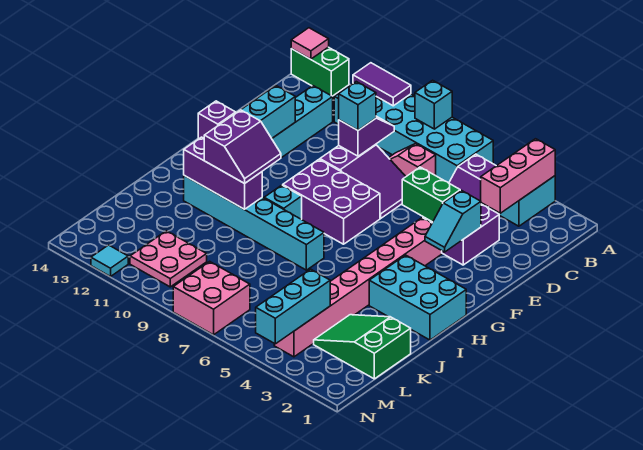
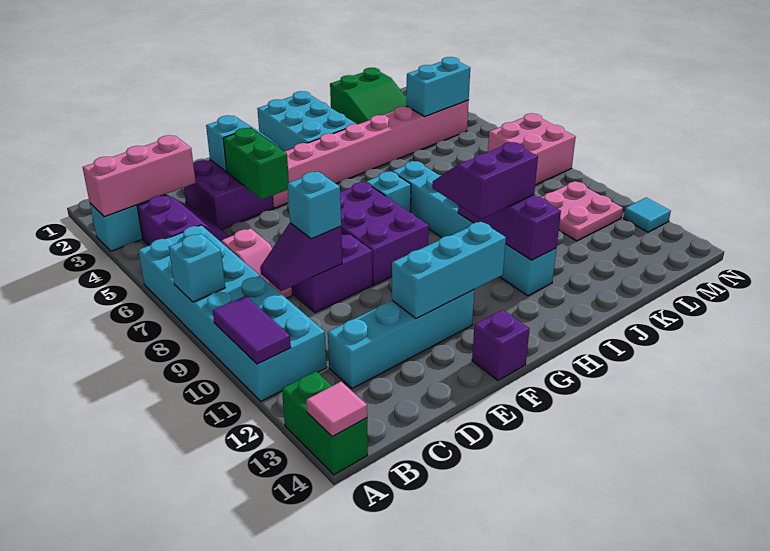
cyan 1x1 brick [264,185,302,219] -> cyan 1x1 brick moved to [366,172,411,212]
cyan 1x3 brick [256,269,330,344] -> cyan 1x2 brick [406,57,470,116]

